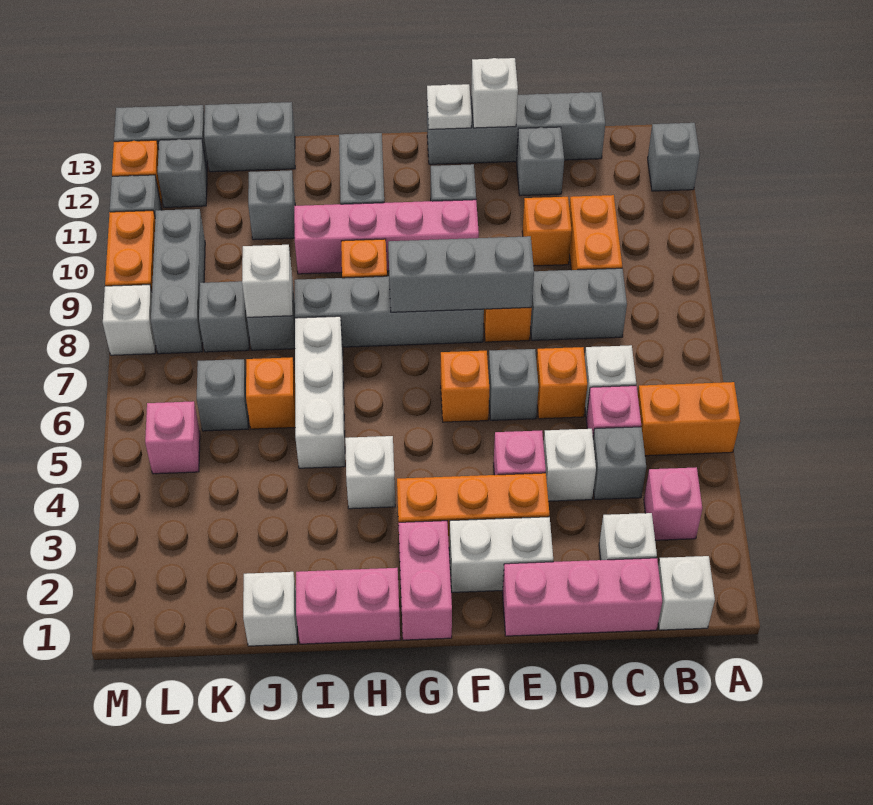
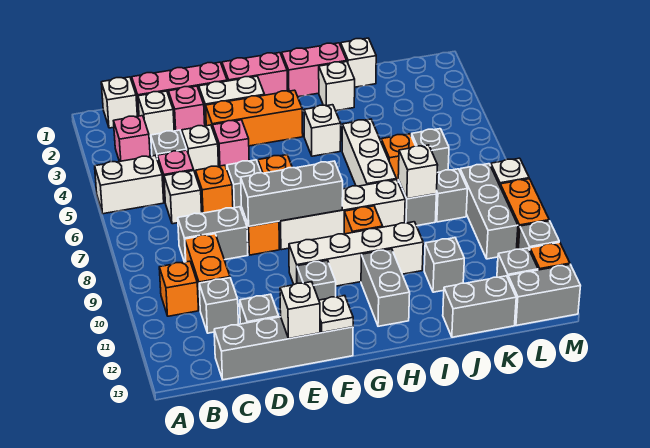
orange 1x2 brick [638,382,740,456] -> white 1x2 brick [95,155,164,214]
grey 1x1 brick [648,123,700,191] -> grey 1x1 brick moved to [199,278,238,333]
orange 1x1 brick [522,197,572,266] -> orange 1x1 brick moved to [159,261,199,316]
grey 1x4 brick [295,276,484,347] -> white 1x4 brick [279,180,405,250]
pink 1x4 brick [294,200,479,274] -> white 1x4 brick [289,222,423,286]
pink 1x2 brick [399,521,452,640] -> pink 1x2 brick turned to [222,53,287,95]
none -> white 1x1 brick [319,62,355,111]
pink 1x1 brick [145,401,200,474] -> pink 1x1 brick moved to [168,86,205,134]

